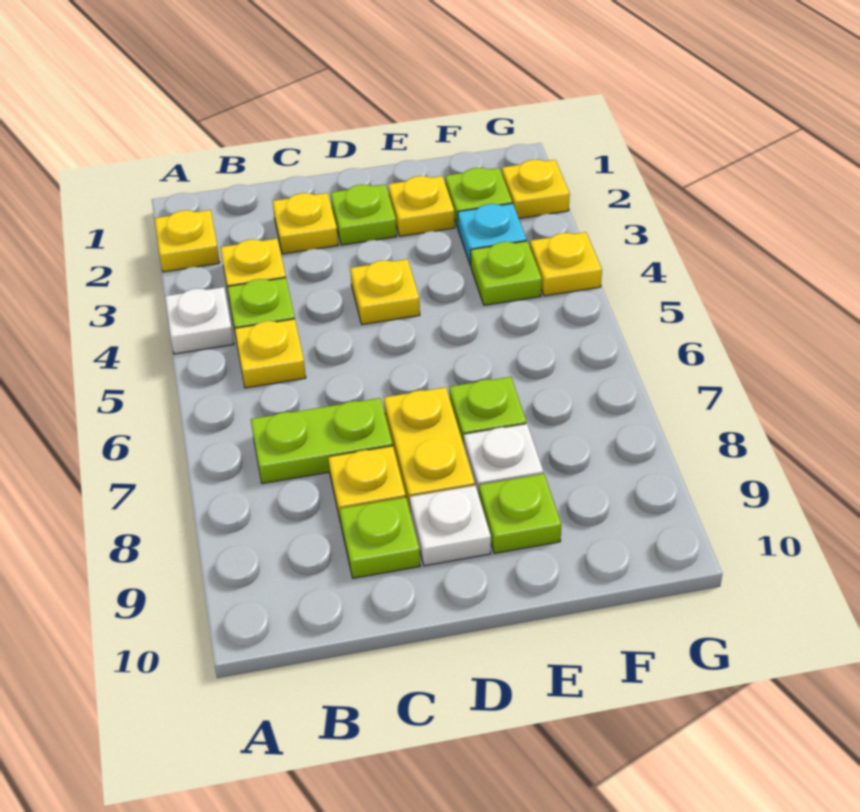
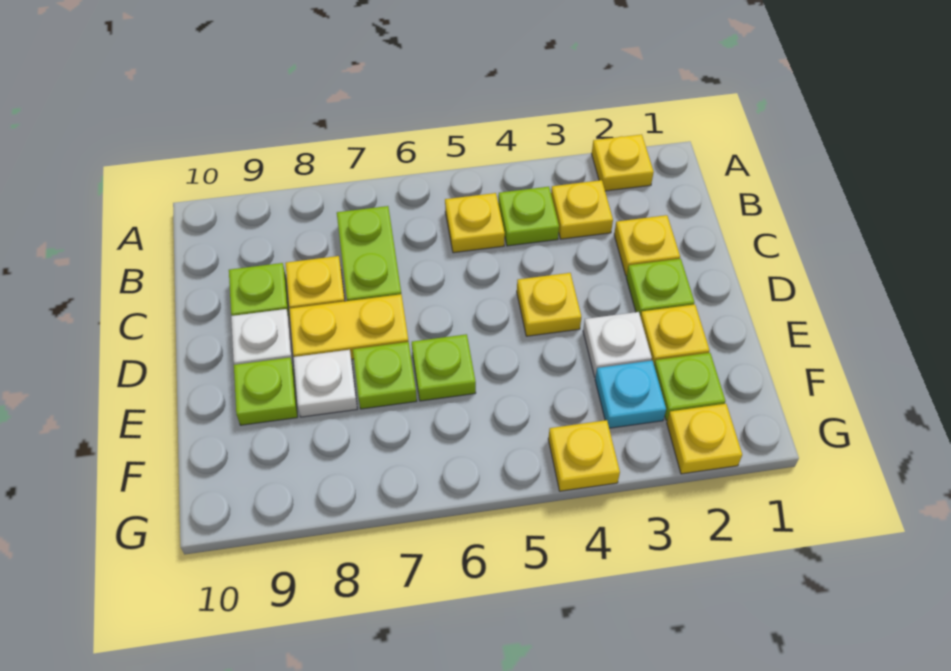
white 1x1 plate [165,287,234,354] -> white 1x1 plate moved to [583,312,652,377]
lime 1x1 plate [470,241,542,305] -> lime 1x1 plate moved to [412,334,476,401]

